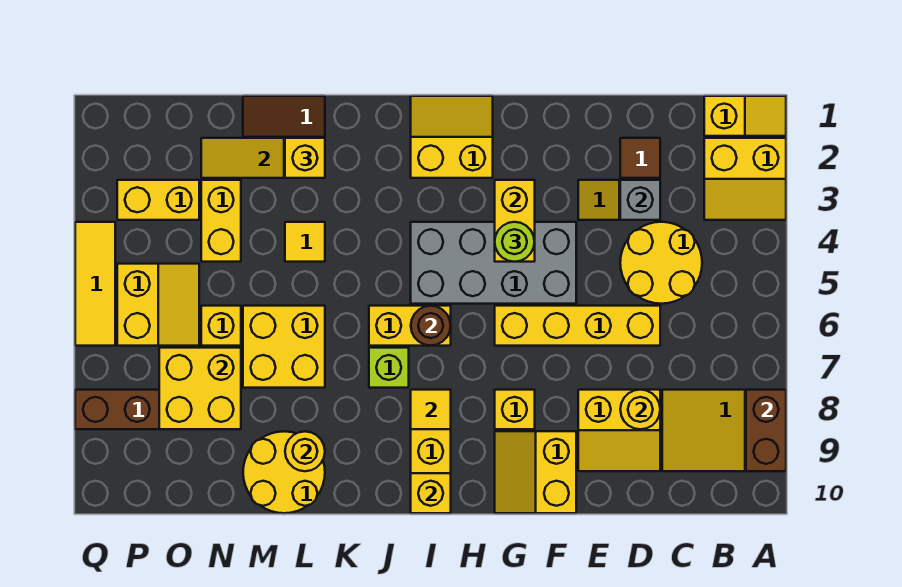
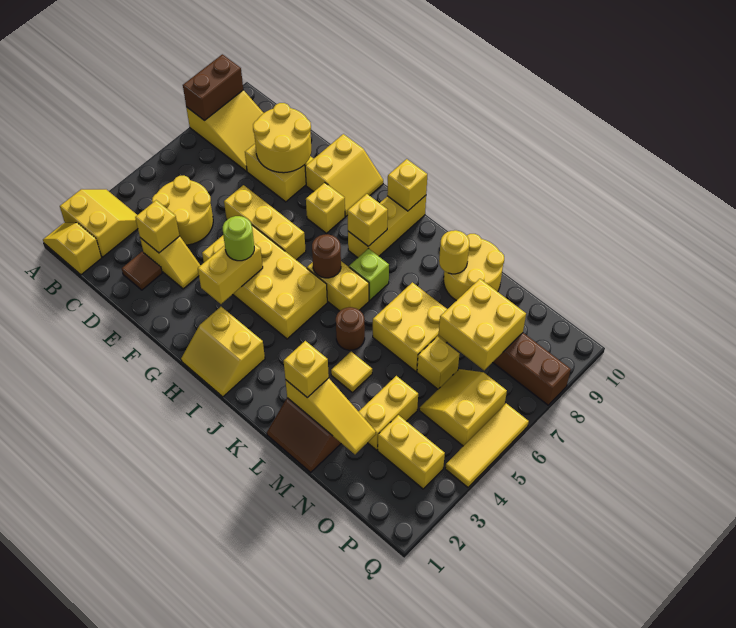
grey 1x1 brick [620,180,660,220] -> yellow 1x1 brick [135,200,180,253]
yellow 1x4 brick [495,306,660,346] -> yellow 1x3 brick [224,185,306,260]
yellow 1x1 round brick [620,390,660,429] -> yellow 2x2 round brick [253,103,311,173]
grey 2x4 brick [411,222,576,304] -> yellow 2x4 brick [202,225,327,339]
yellow 1x1 tile [411,390,451,429] -> yellow 1x1 brick [347,194,388,246]
none -> brown 1x1 round brick [336,307,365,350]

